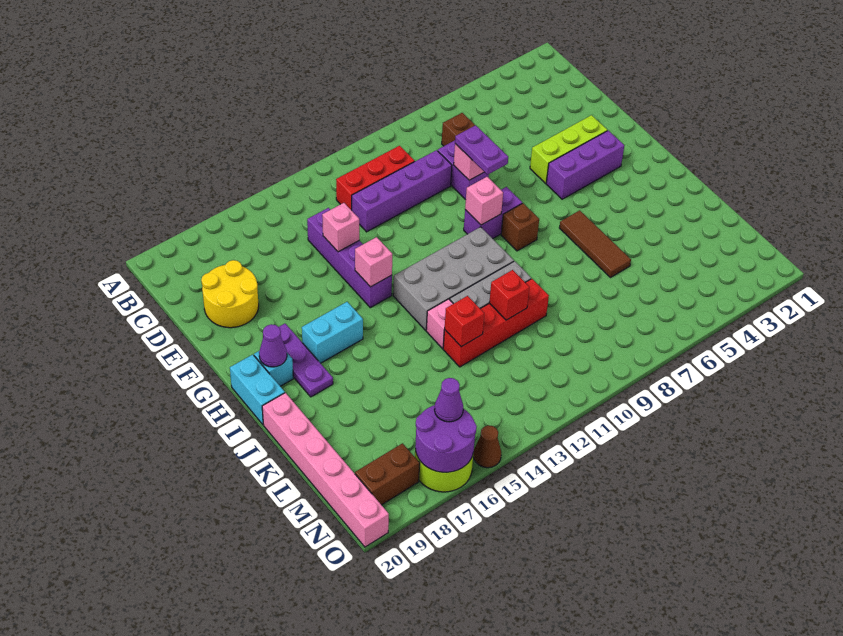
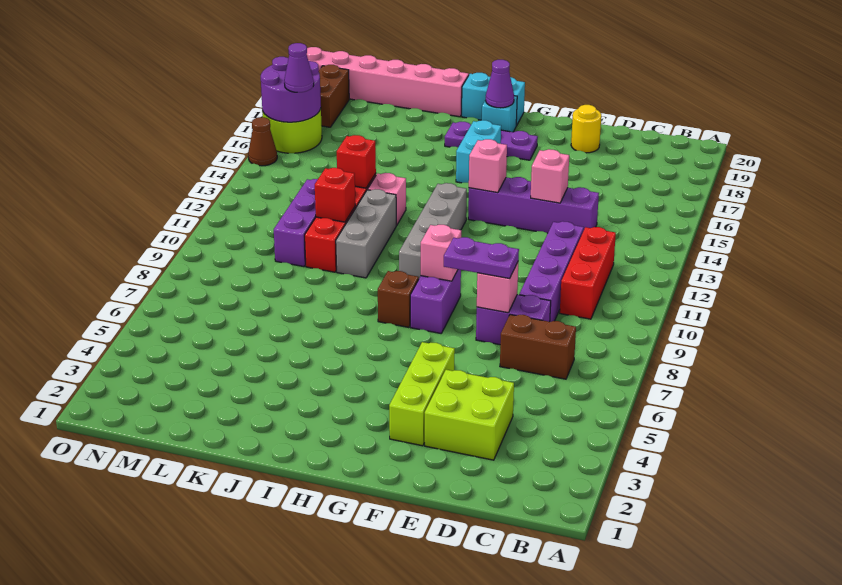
none -> lime 2x2 brick [425,370,514,460]
yellow 2x2 round brick [201,260,259,328] -> yellow 1x1 round brick [571,105,601,153]
purple 1x3 brick [546,131,624,199] -> purple 1x3 brick moved to [274,179,318,267]
grey 2x4 brick [393,227,514,330] -> grey 1x4 brick [399,183,467,278]
brown 1x3 tile [559,210,631,278] -> none

